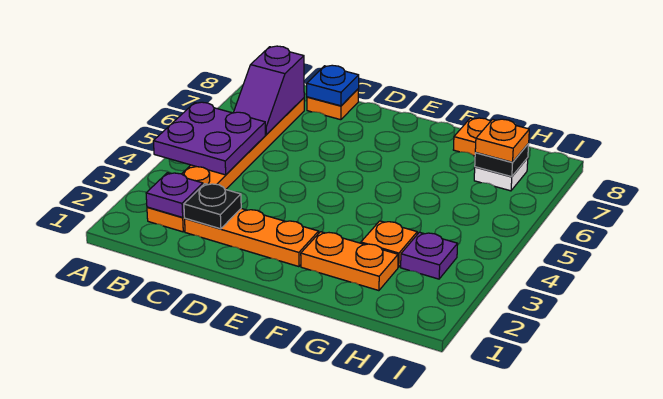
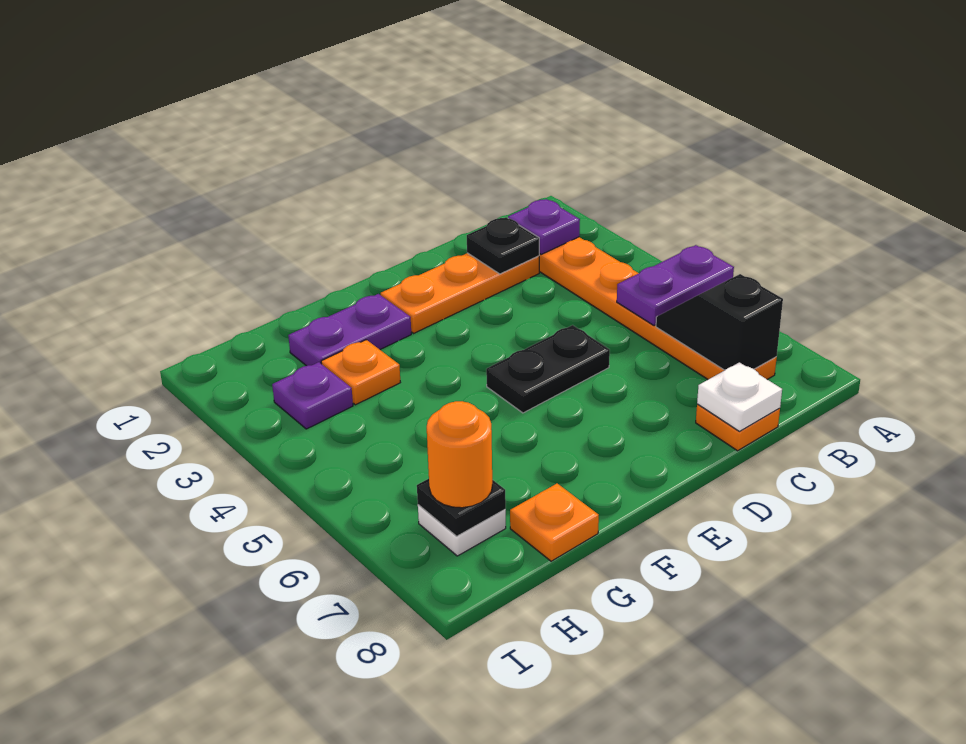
purple 2x2 plate [153,102,266,175] -> purple 1x2 plate [617,245,734,326]
purple 1x2 slope [233,46,304,135] -> black 1x2 slope [656,274,783,370]
blue 1x1 plate [307,65,359,106] -> white 1x1 plate [697,362,782,431]
none -> black 1x2 plate [486,325,610,413]
orange 1x2 plate [301,232,398,291] -> purple 1x2 plate [288,294,411,366]
orange 1x1 plate [475,119,529,162] -> orange 1x1 round brick [427,401,492,508]

